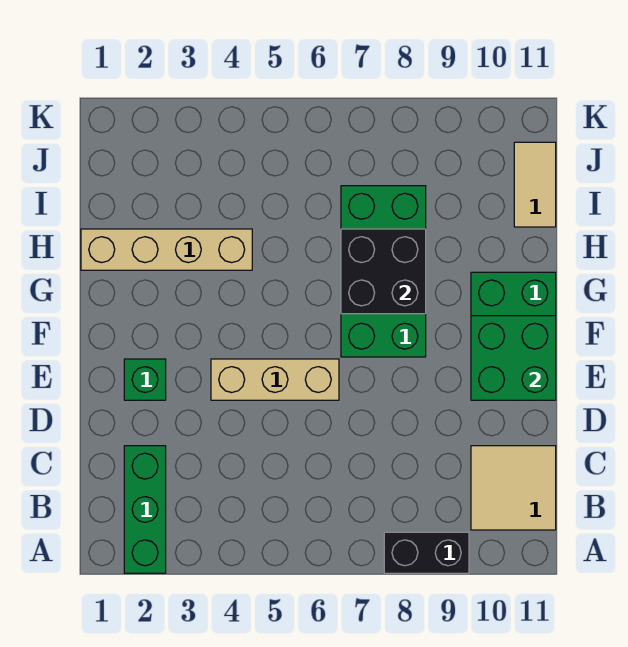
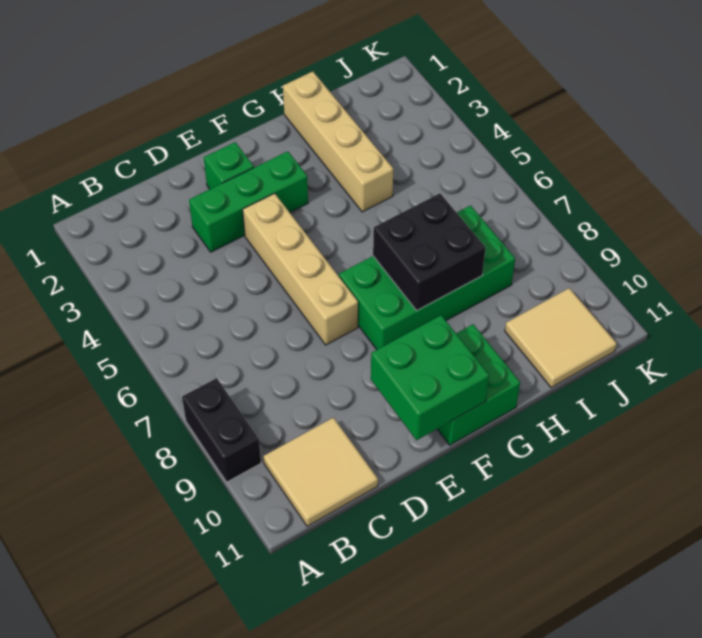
green 1x3 brick [124,446,166,573] -> green 1x3 brick moved to [189,151,308,252]
tan 1x3 brick [211,359,339,400] -> tan 1x4 brick [243,193,358,345]
tan 1x2 tile [514,142,556,227] -> tan 2x2 tile [505,288,617,388]

